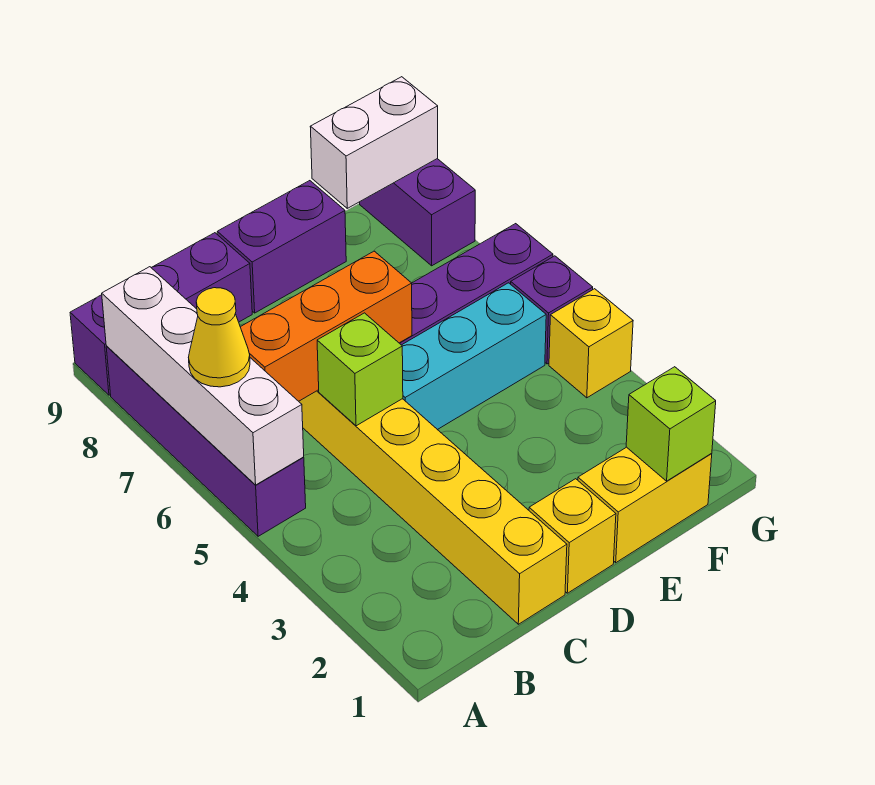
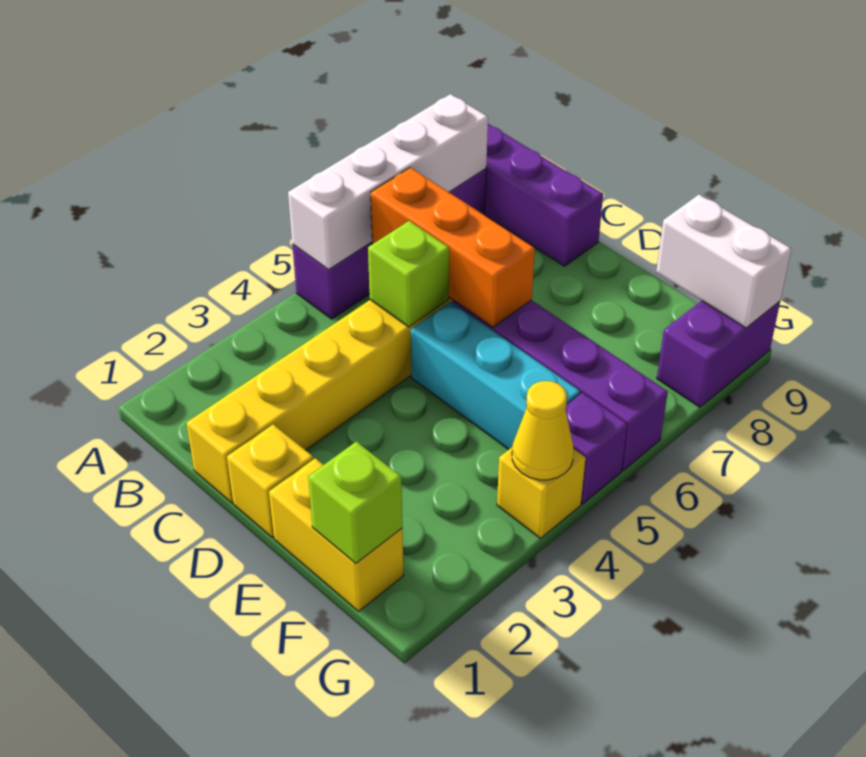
yellow 1x1 cone [188,288,250,387] -> yellow 1x1 cone moved to [512,381,574,480]
purple 1x2 brick [217,181,346,313] -> none

